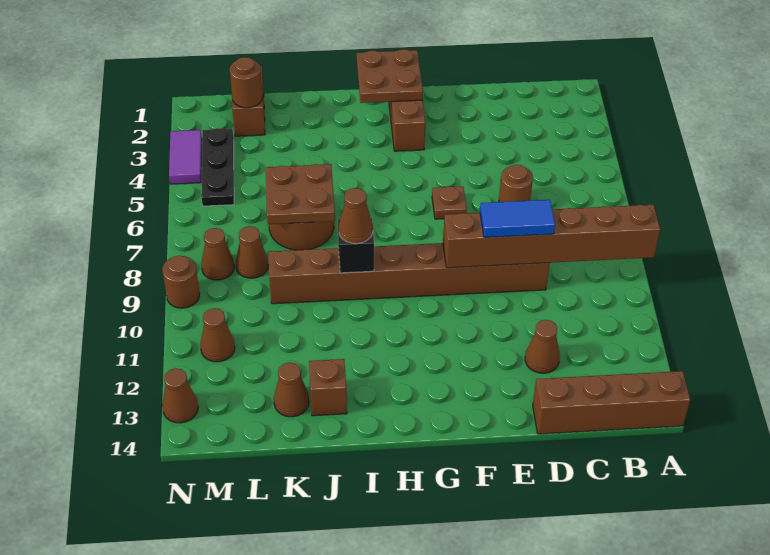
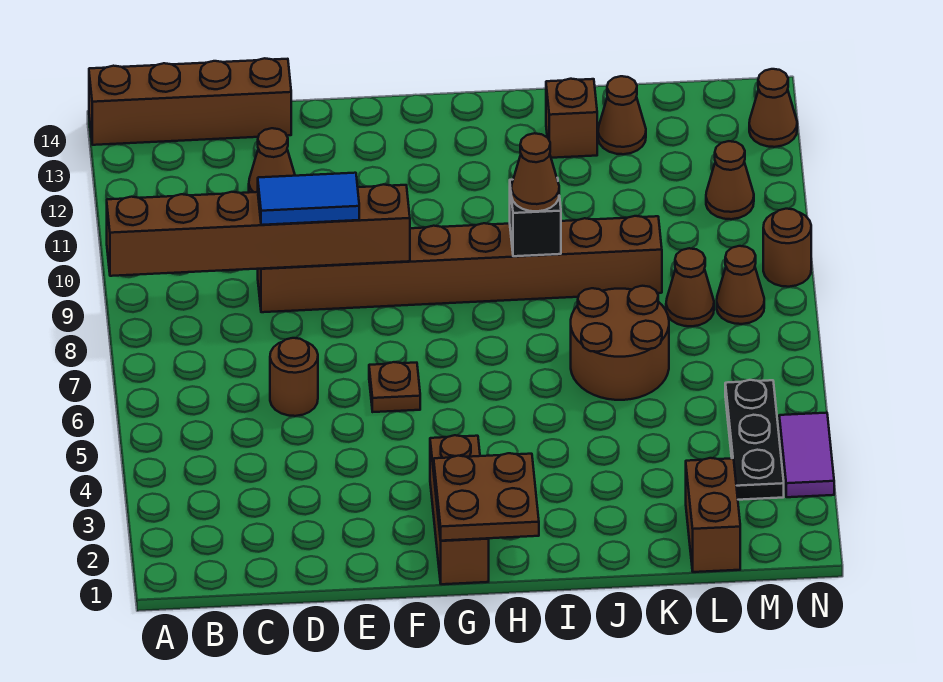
brown 2x2 plate [266,164,335,224] -> none
brown 1x1 round brick [230,57,263,108] -> none

